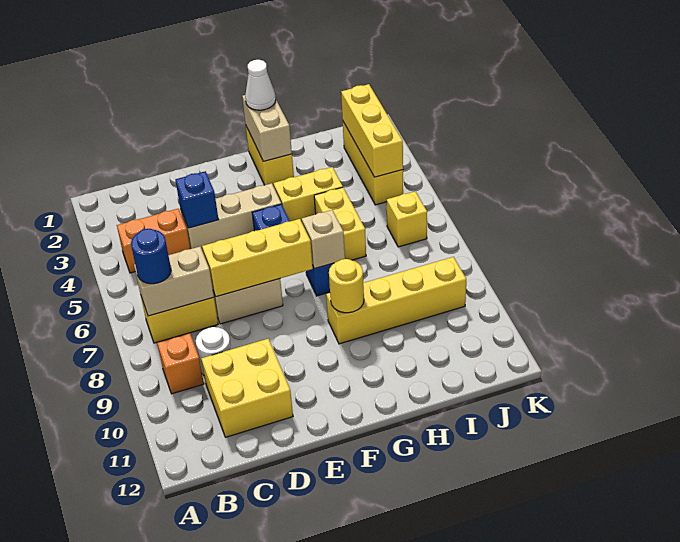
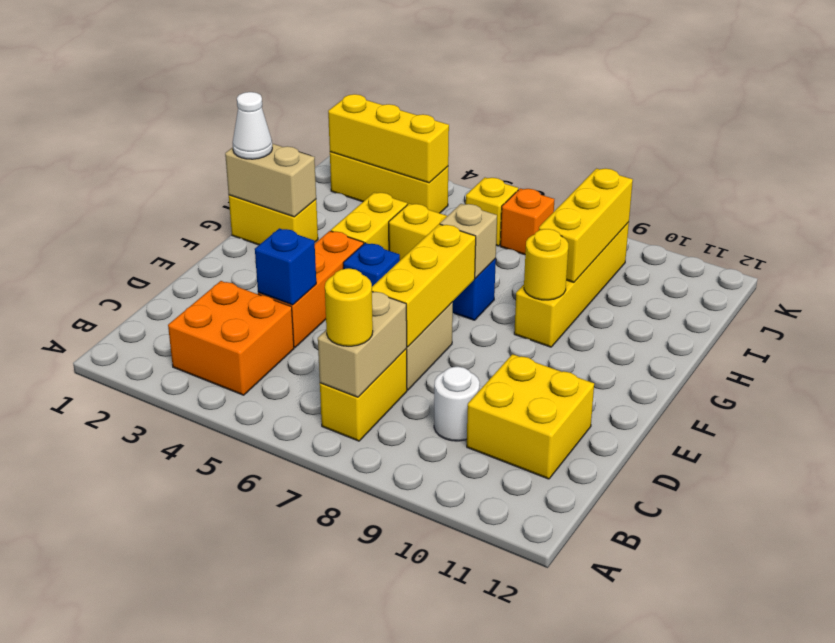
orange 1x2 brick [117,209,190,273] -> orange 2x2 brick [168,281,294,395]
blue 1x1 round brick [131,229,171,284] -> yellow 1x1 round brick [325,268,373,346]
orange 1x1 brick [157,333,204,394] -> orange 1x1 brick moved to [500,188,554,255]
tan 1x3 brick [181,183,281,252] -> orange 1x3 brick [258,231,364,347]
none -> yellow 1x3 brick [539,168,633,282]

